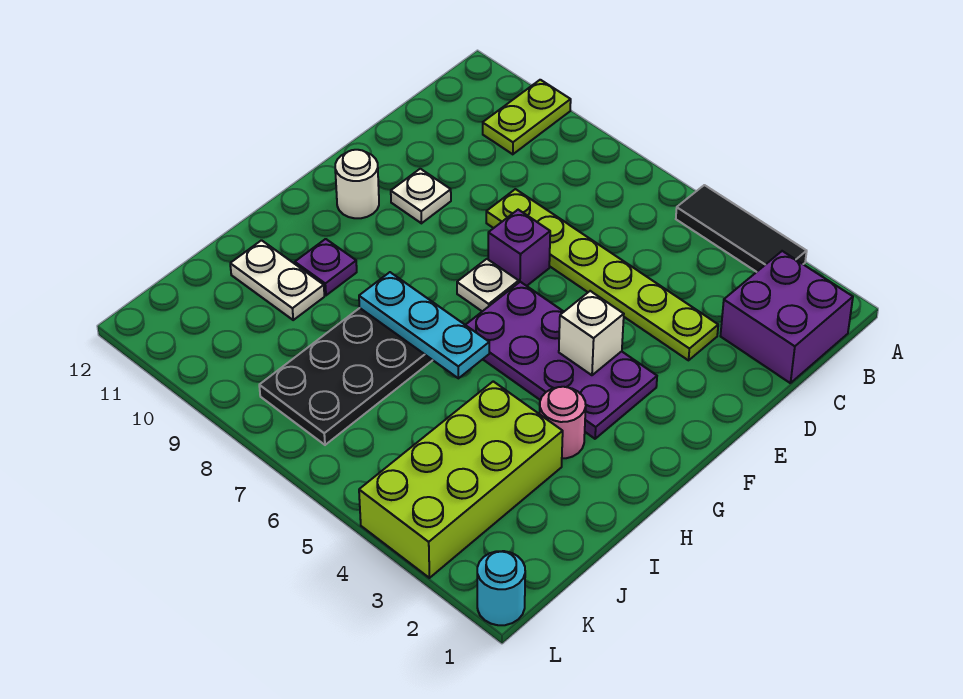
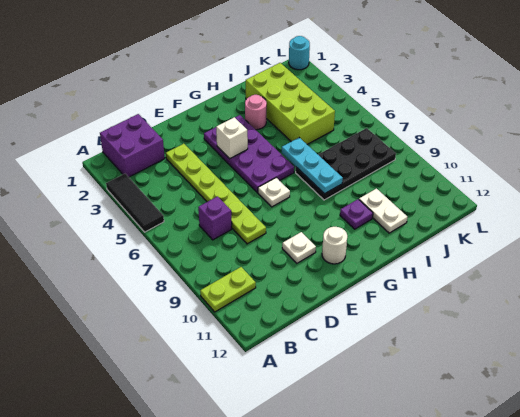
purple 1x1 brick [488,210,550,286] -> purple 1x1 brick moved to [198,196,232,240]
lime 2x4 brick [359,381,563,578] -> lime 2x4 brick turned to [246,63,335,144]

